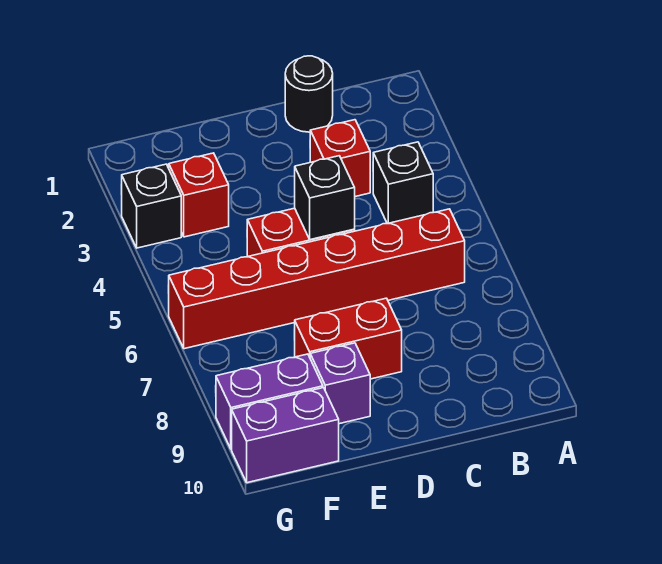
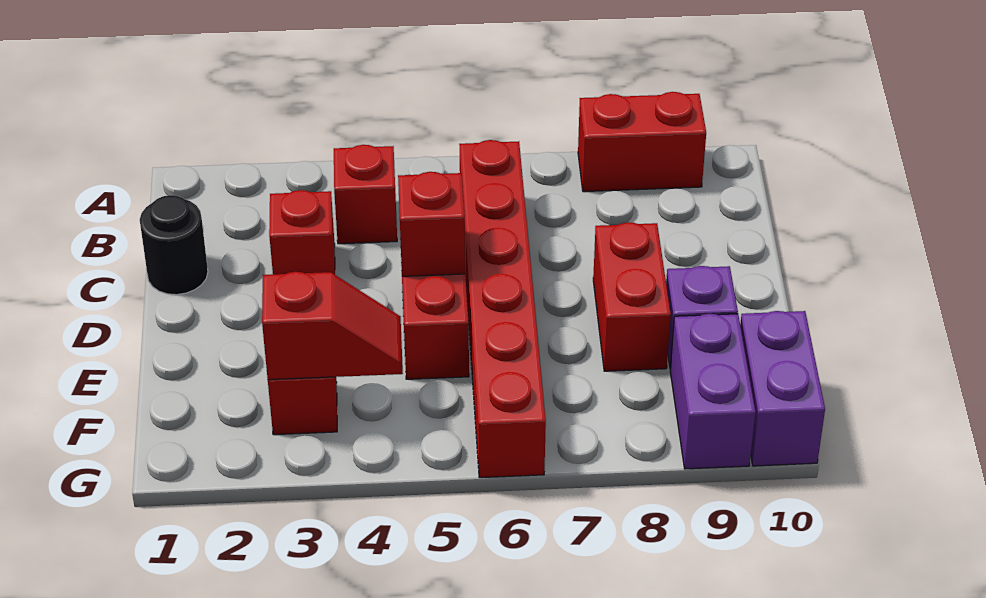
none -> red 1x2 brick [578,92,706,192]
black 1x1 brick [373,142,433,224] -> red 1x1 brick [334,145,397,244]
black 1x1 brick [295,156,355,240] -> red 1x1 brick [398,172,465,276]
none -> red 1x2 slope [262,272,403,380]
black 1x1 brick [121,164,181,248] -> none

